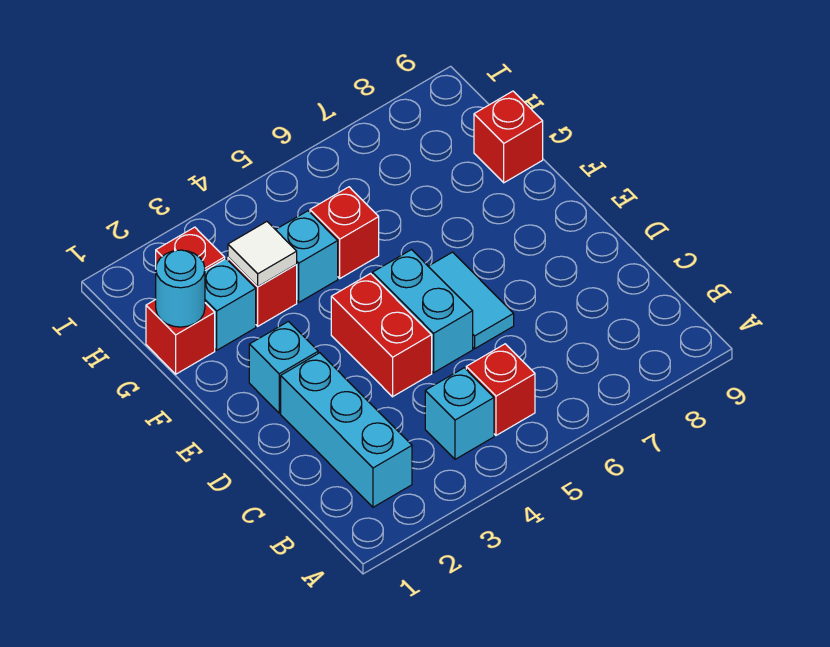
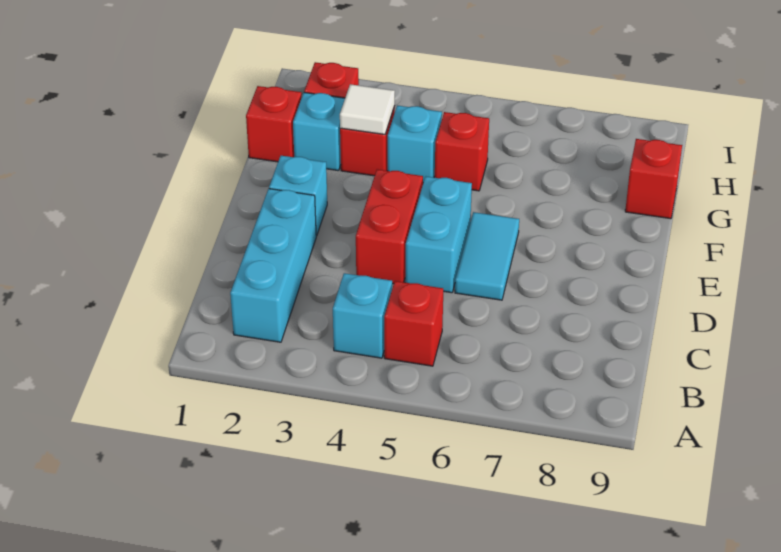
cyan 1x1 round brick [155,250,205,327] -> none

